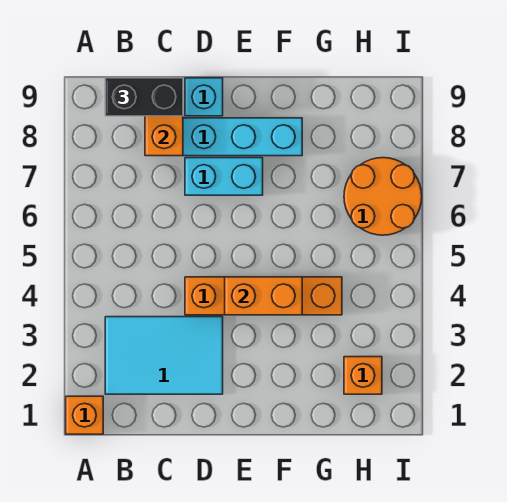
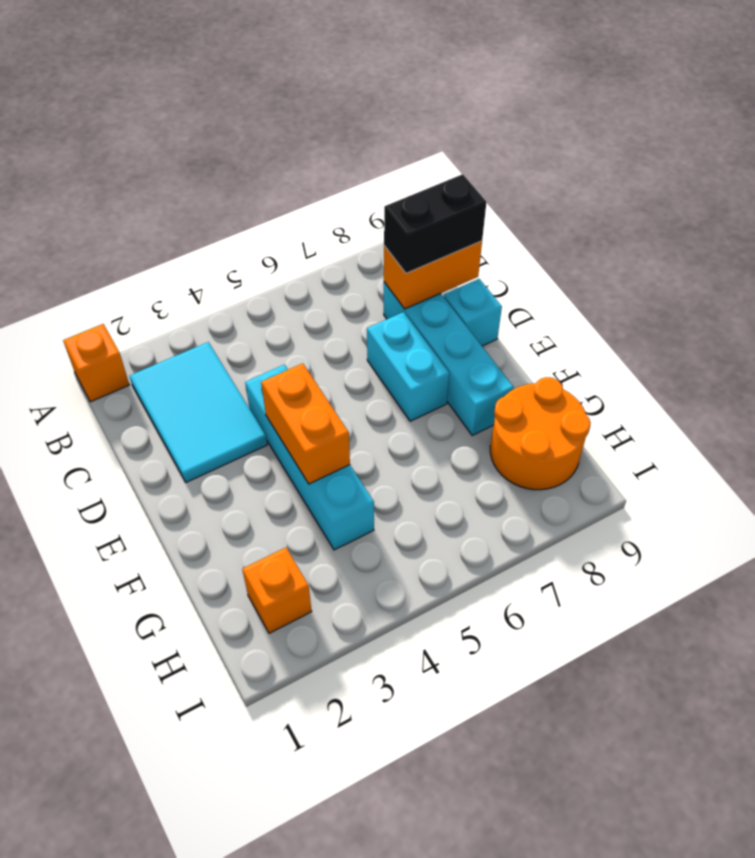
black 1x2 brick [105,78,183,116] -> black 1x2 brick turned to [384,174,487,273]
orange 1x4 brick [185,277,342,315] -> cyan 1x4 brick [245,365,374,550]
orange 2x2 round brick [344,158,422,235] -> orange 2x2 round brick moved to [490,377,591,490]

